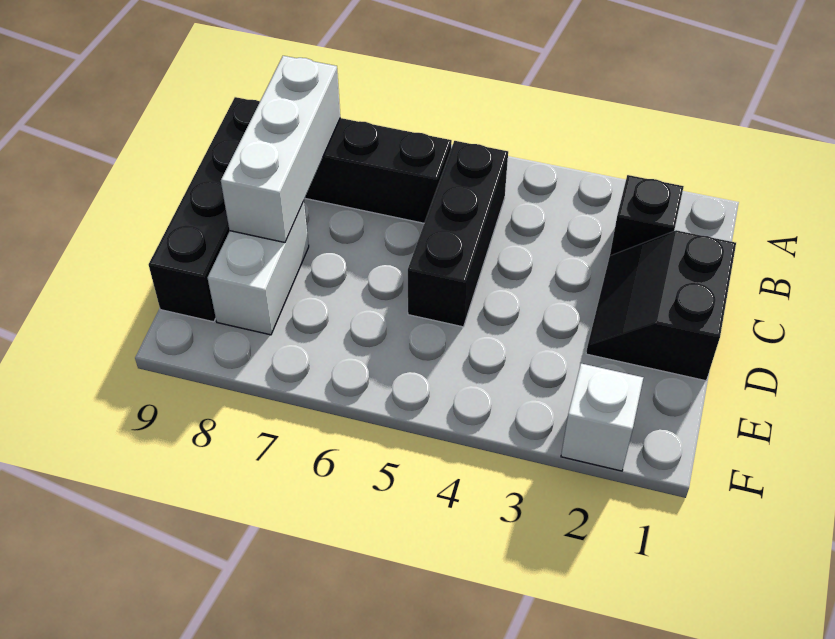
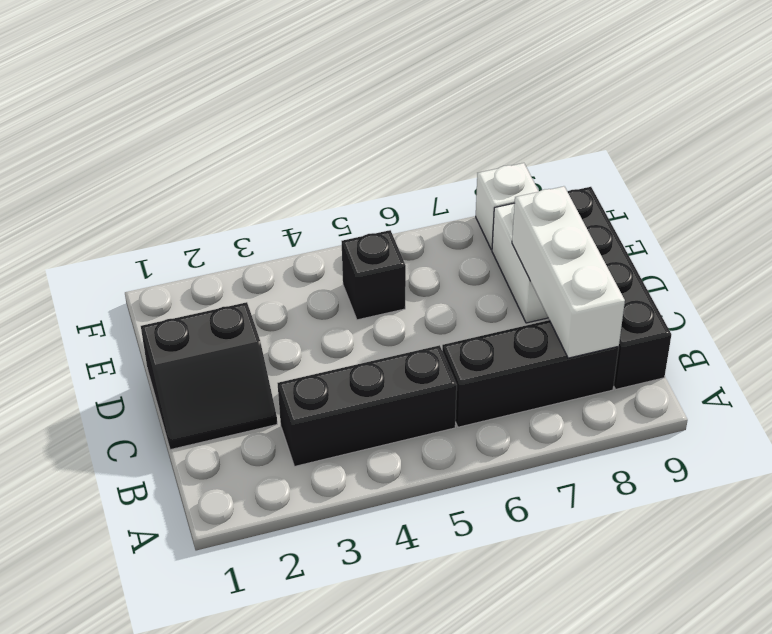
black 1x1 brick [610,175,684,256] -> black 1x1 brick moved to [342,230,406,320]
black 1x3 brick [408,141,508,327] -> black 1x3 brick turned to [278,345,457,466]
black 2x2 slope [586,230,736,381] -> black 2x2 slope turned to [141,302,277,450]
white 1x1 brick [561,364,643,471] -> white 1x1 brick moved to [476,163,539,250]

